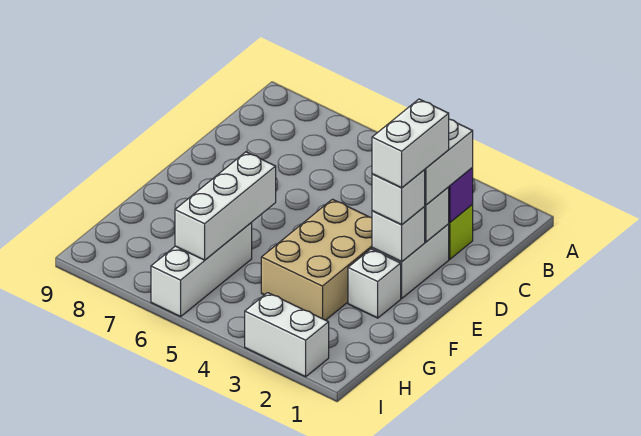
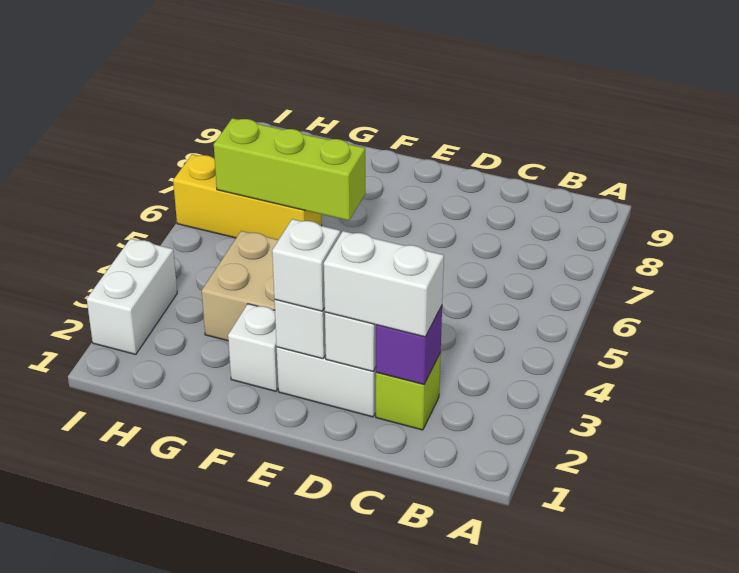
white 1x2 brick [372,99,449,188] -> none
white 1x3 brick [175,152,276,260] -> lime 1x3 brick [214,118,365,221]
white 1x3 brick [151,223,252,317] -> yellow 1x3 brick [173,154,322,240]

